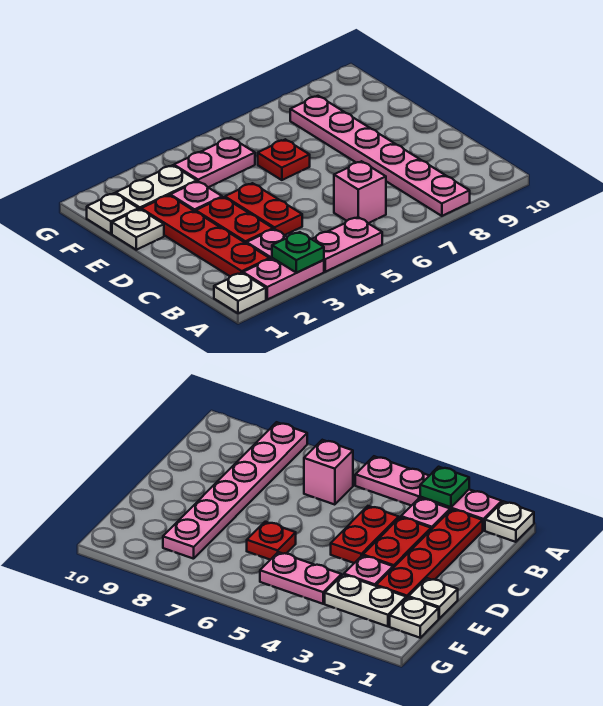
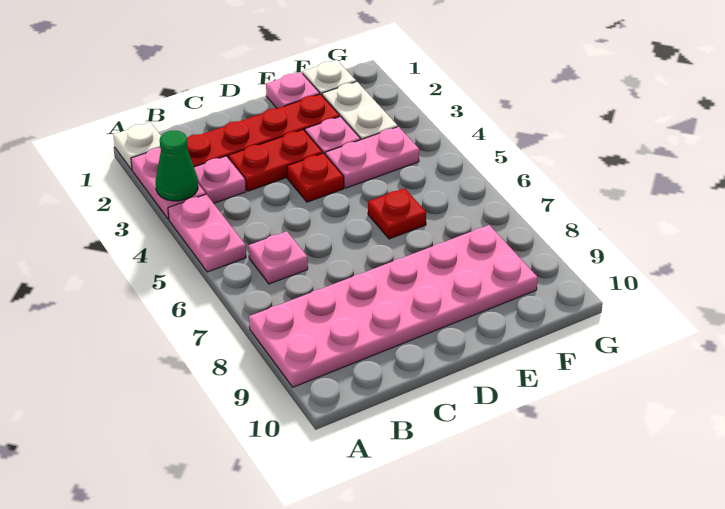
green 1x1 plate [272,232,324,273] -> green 1x1 cone [156,131,198,201]
pink 1x6 plate [290,96,470,216] -> pink 2x6 plate [249,225,538,387]
pink 1x1 brick [334,161,386,223] -> pink 1x1 plate [249,231,308,284]
red 1x2 plate [225,183,302,235] -> red 1x1 plate [287,153,344,202]
white 1x1 plate [112,209,164,250] -> pink 1x1 plate [266,72,320,109]
pink 1x2 plate [174,137,255,187] -> pink 1x2 plate turned to [325,127,419,188]

